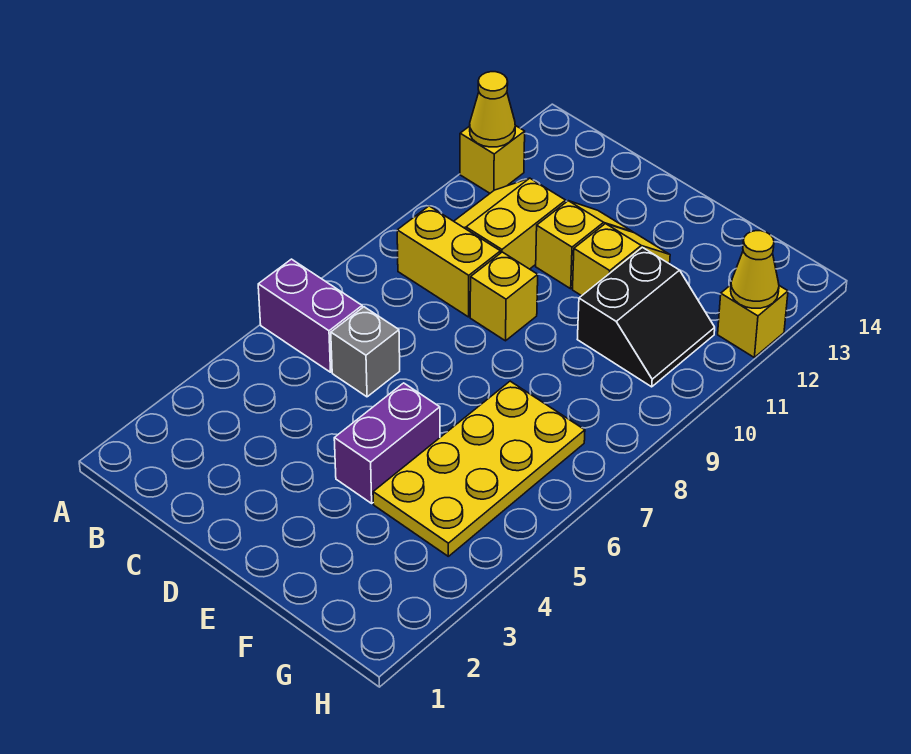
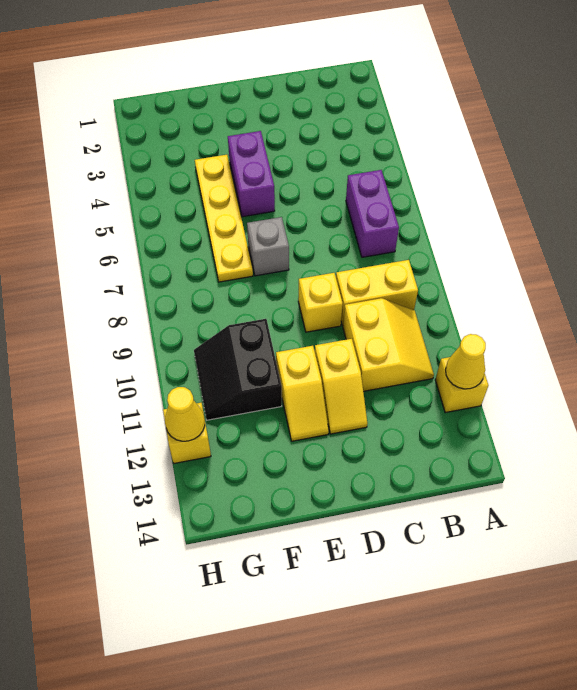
purple 1x2 brick [258,259,362,372] -> purple 1x2 brick turned to [346,170,399,257]
grey 1x1 brick [331,307,400,397] -> grey 1x1 brick moved to [247,217,289,276]
yellow 2x4 plate [373,381,585,556] -> yellow 1x4 plate [195,155,253,282]

